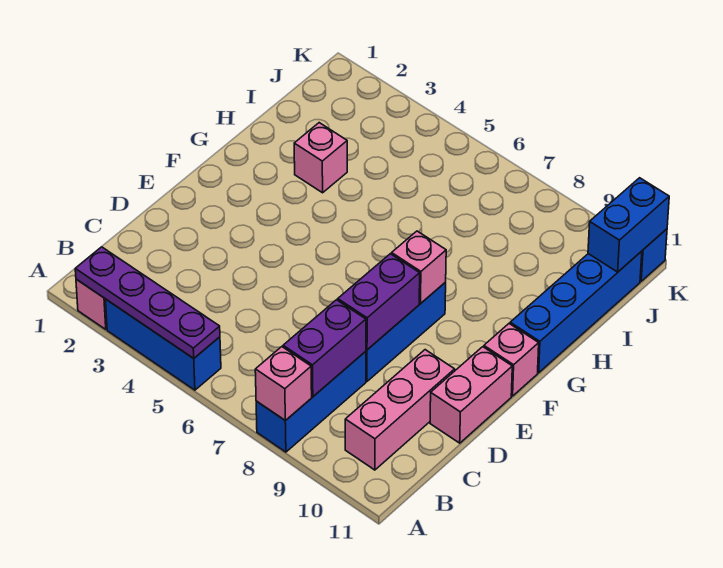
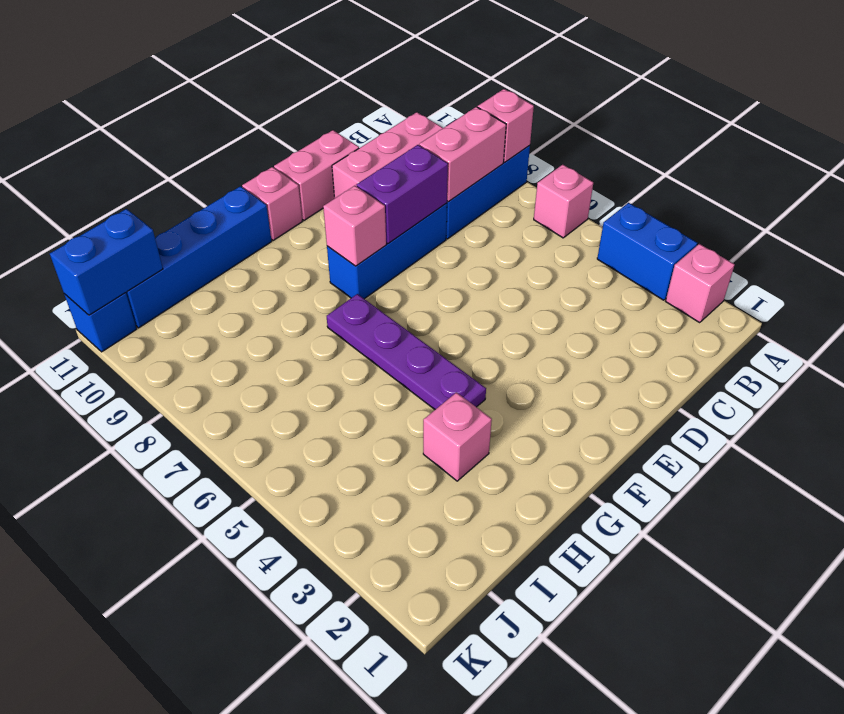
purple 1x4 plate [75,247,220,358] -> purple 1x4 plate moved to [327,294,486,409]
blue 1x3 brick [106,300,221,390] -> blue 1x2 brick [597,203,697,300]
none -> pink 1x1 brick [534,165,593,238]
purple 1x2 brick [283,300,366,397] -> pink 1x2 brick [419,107,506,202]

